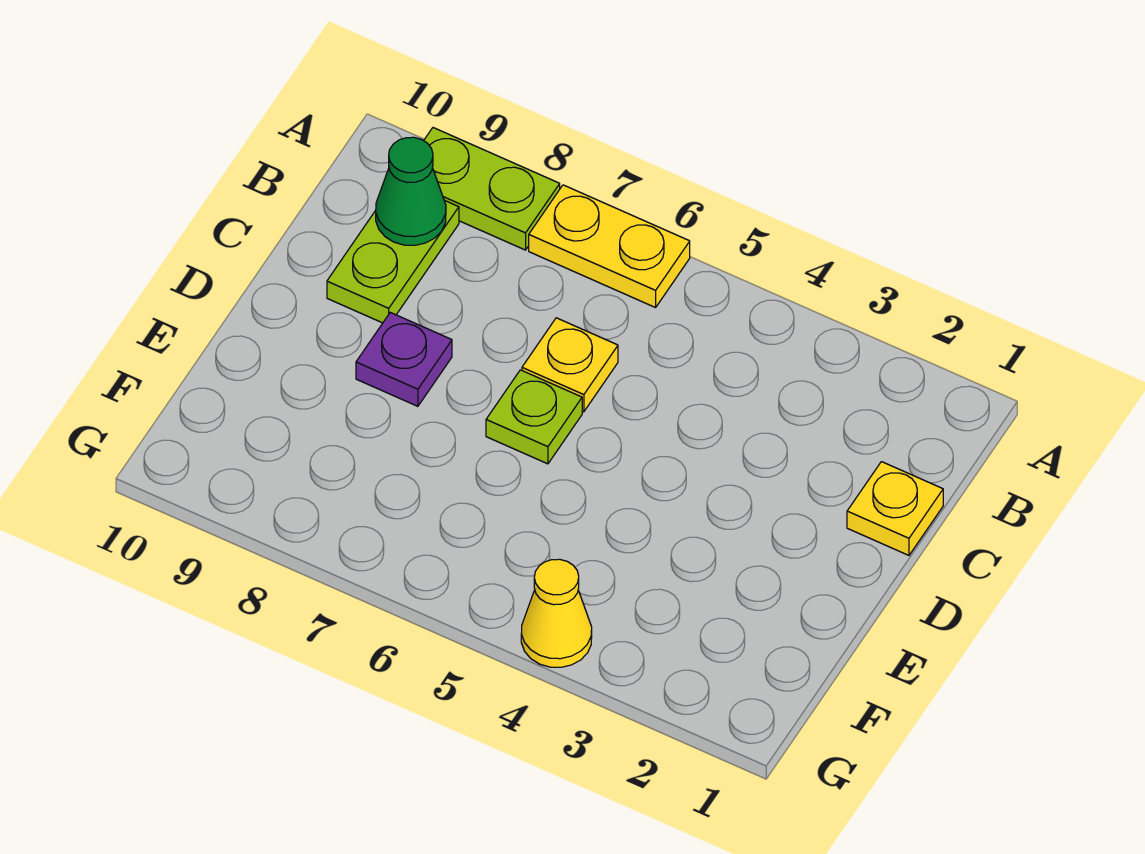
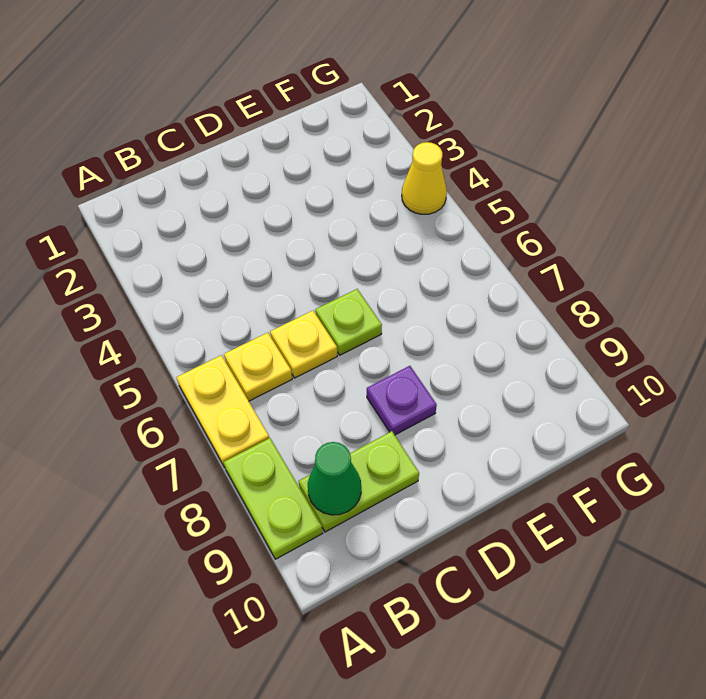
yellow 1x1 plate [847,462,943,555] -> yellow 1x1 plate moved to [224,333,292,401]

